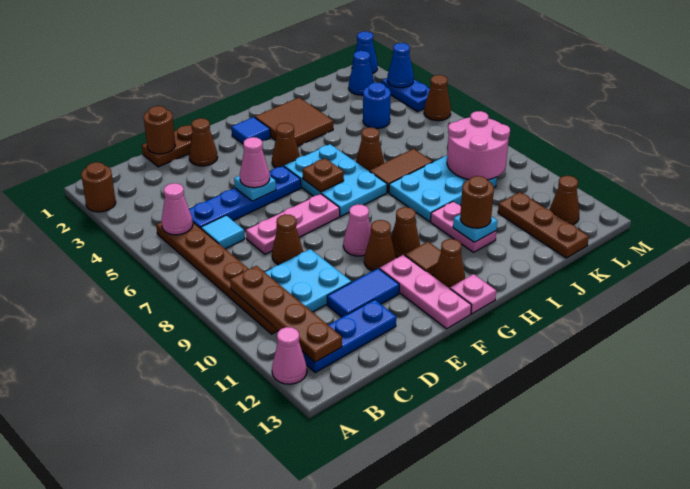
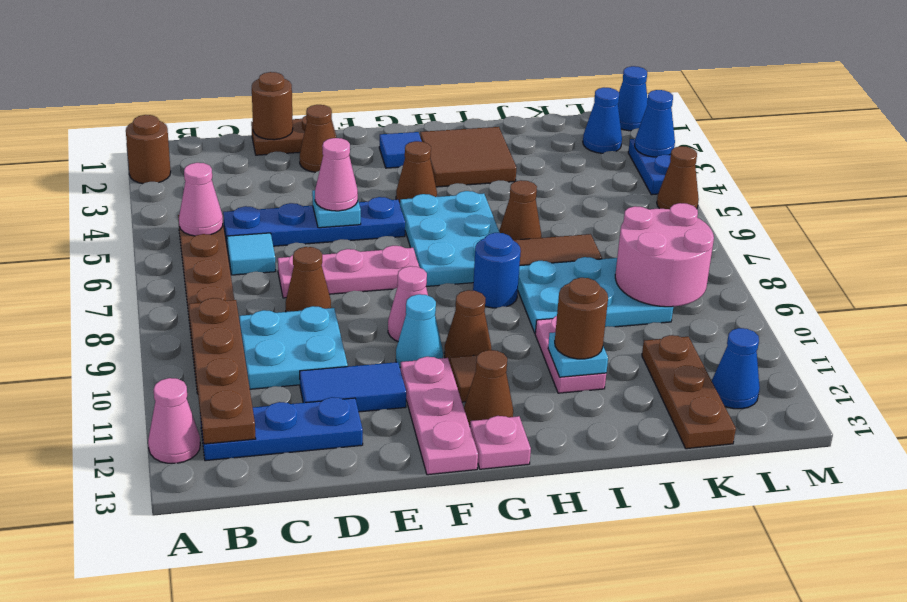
brown 1x1 cone [364,220,396,271] -> cyan 1x1 cone [396,294,443,367]
brown 1x1 plate [302,158,344,192] -> none
blue 1x1 round brick [363,83,391,128] -> blue 1x1 round brick moved to [473,233,521,308]
brown 1x1 cone [549,176,579,225] -> blue 1x1 cone [712,328,760,409]

